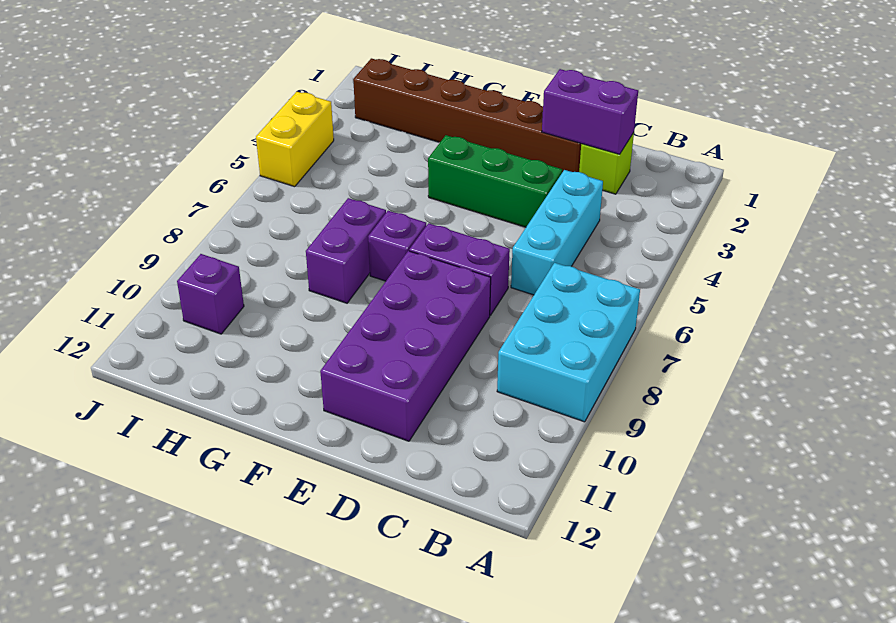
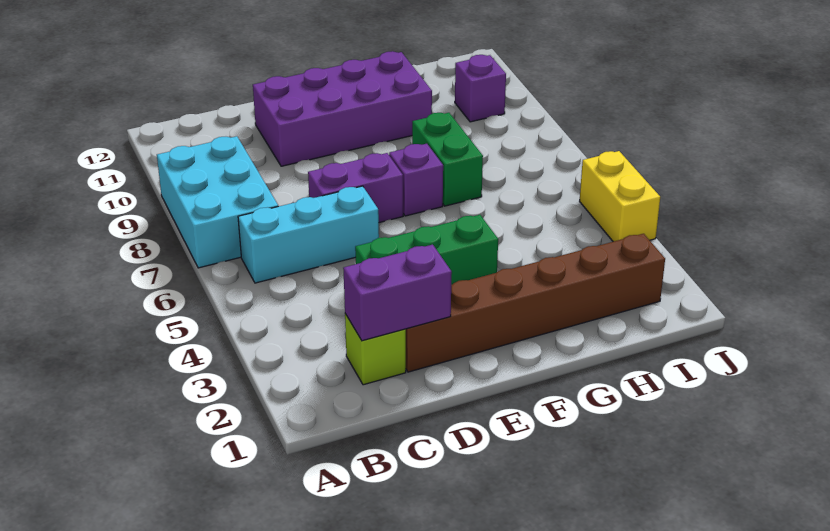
cyan 1x3 brick [511,170,603,295] -> cyan 1x3 brick turned to [238,186,379,283]
purple 2x4 brick [320,251,491,441] -> purple 2x4 brick turned to [253,51,432,166]
purple 1x2 brick [306,198,386,303] -> green 1x2 brick [412,113,483,206]

